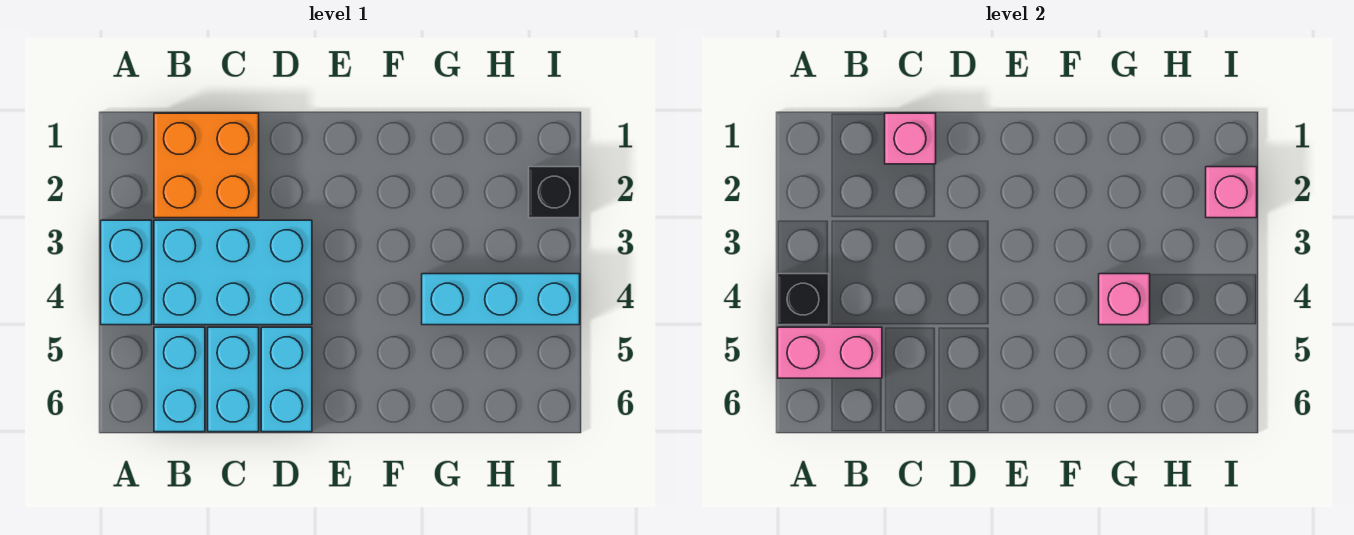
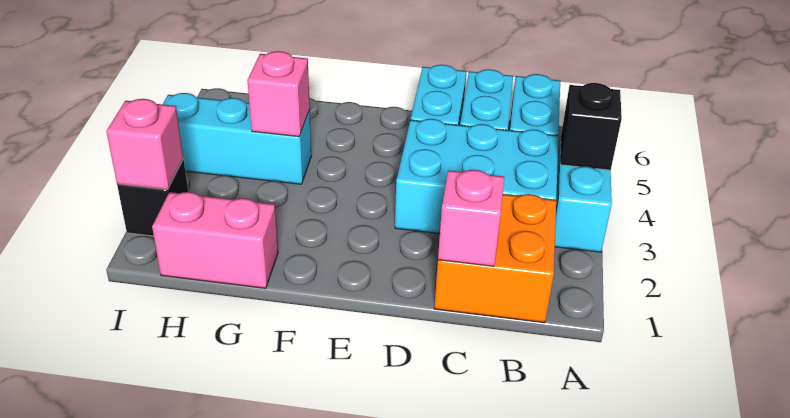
pink 1x2 brick [778,327,882,378] -> pink 1x2 brick moved to [152,192,278,288]

